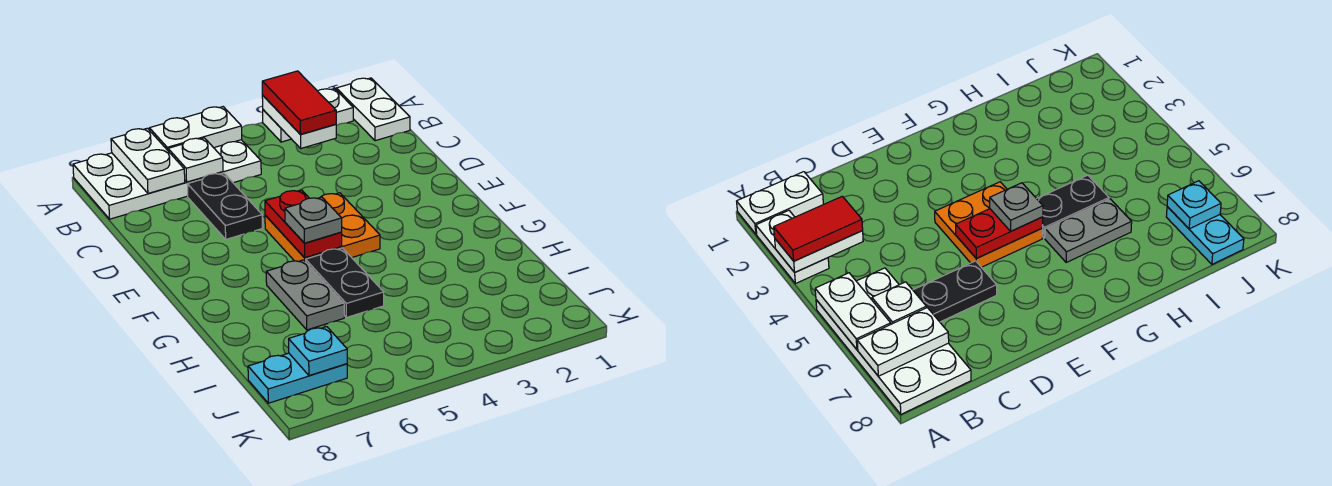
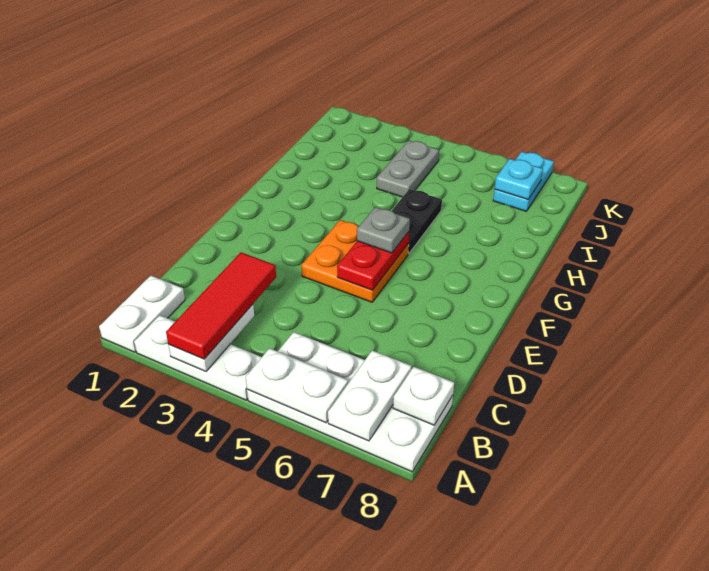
white 1x2 plate [263,89,353,142] -> white 1x3 plate [134,315,262,400]
red 1x2 tile [262,71,336,134] -> red 1x3 tile [166,252,276,359]
white 1x1 plate [168,138,223,182] -> white 1x1 plate moved to [393,367,454,425]
black 1x2 plate [188,173,262,239] -> none
grey 1x2 plate [266,260,344,330] -> grey 1x2 plate moved to [377,140,439,197]
cyan 1x2 plate [248,353,347,403] -> cyan 1x2 plate turned to [493,152,554,211]

